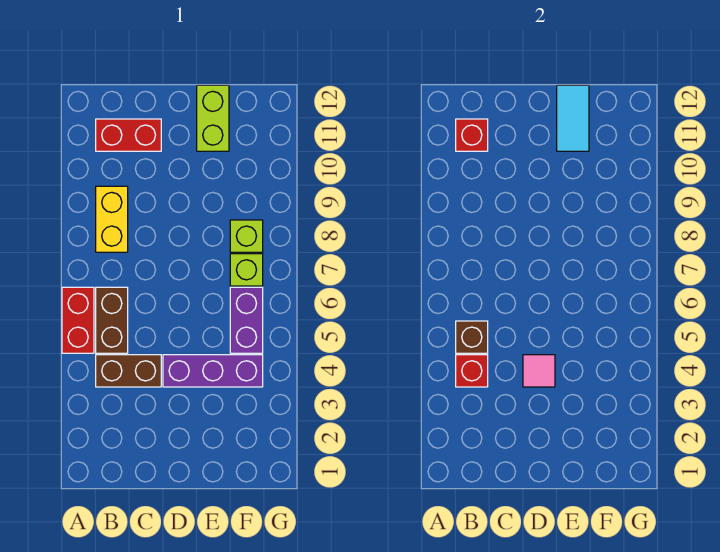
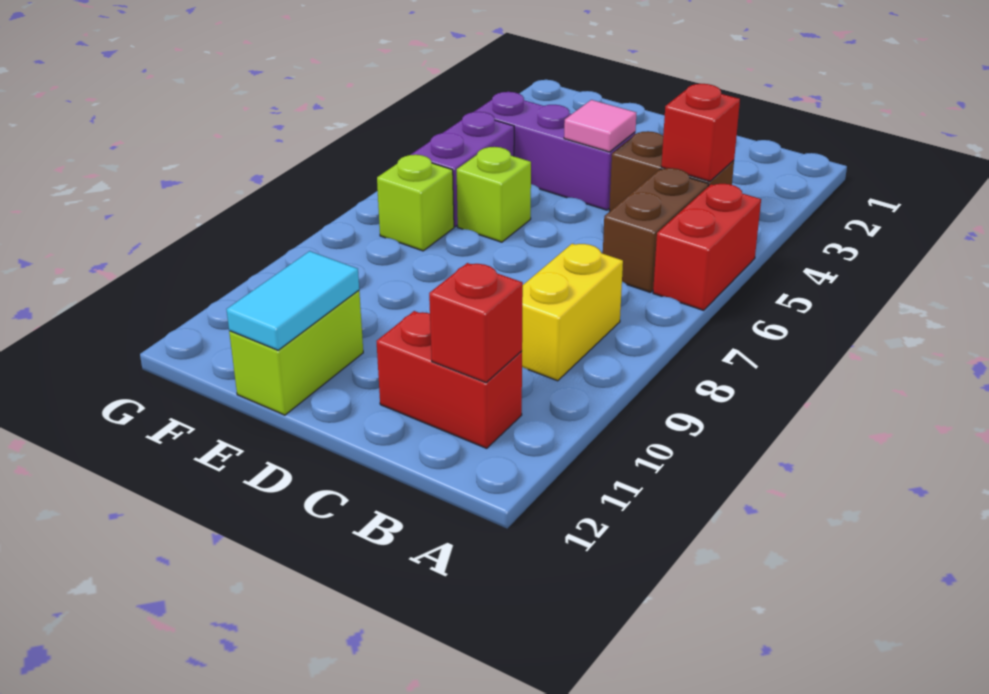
brown 1x1 brick [456,321,488,353] -> none
lime 1x1 brick [230,220,263,252] -> lime 1x1 brick moved to [457,147,531,242]

